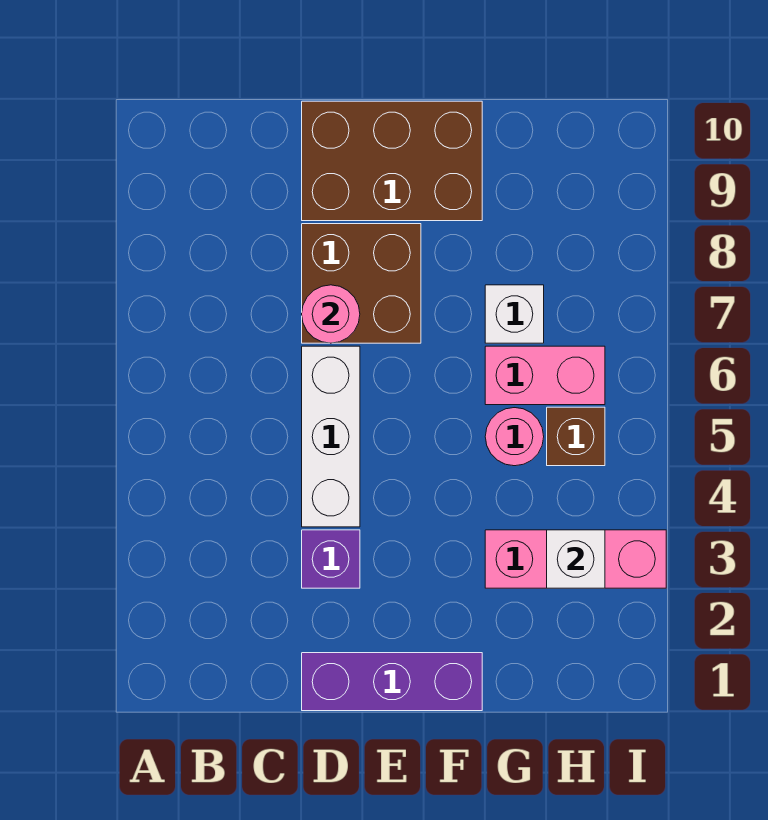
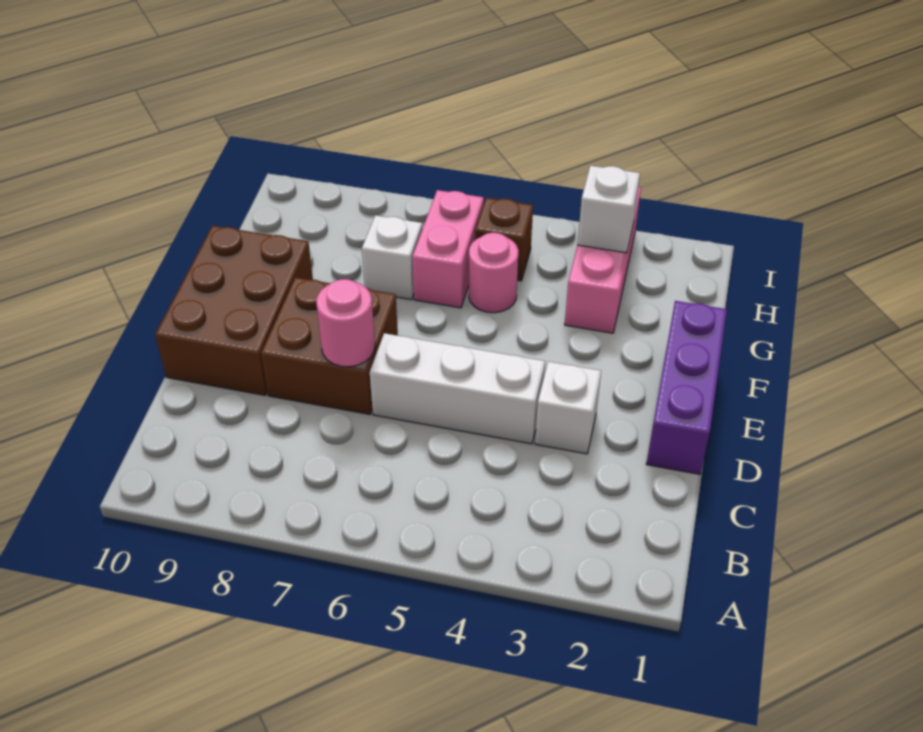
purple 1x1 brick [302,530,360,588] -> white 1x1 brick [535,361,601,454]

